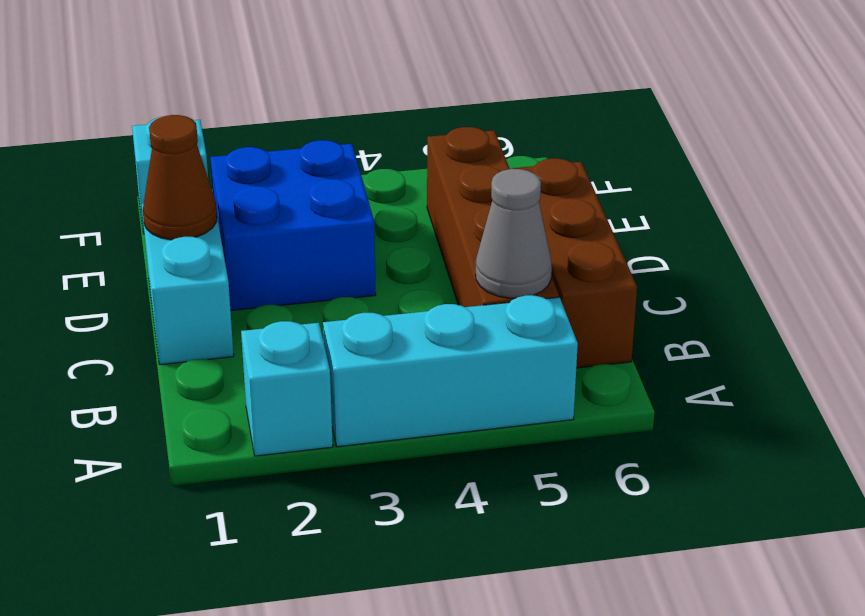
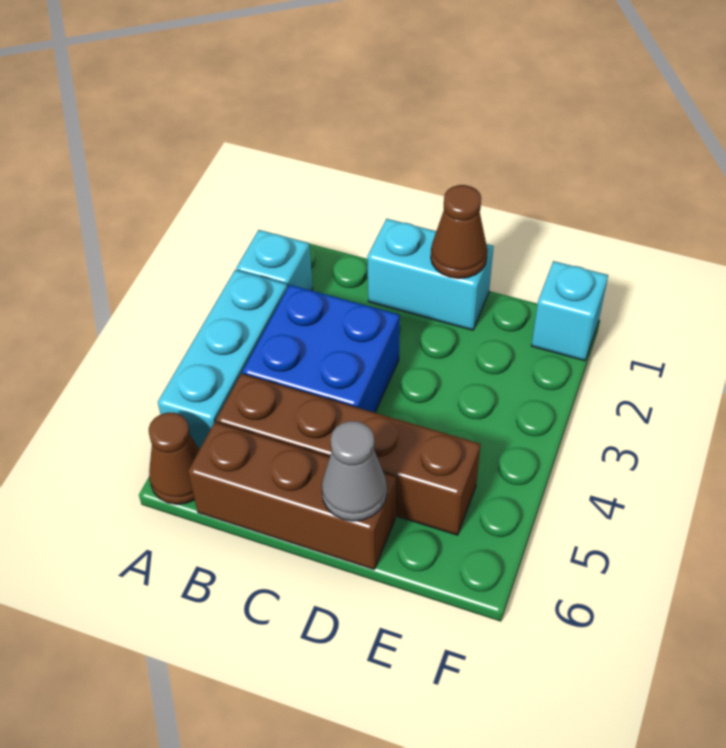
none -> brown 1x1 cone [149,413,200,504]
grey 1x1 cone [476,169,552,298] -> grey 1x1 cone moved to [322,421,387,521]
blue 2x2 brick [210,140,376,311] -> blue 2x2 brick moved to [242,285,400,413]

